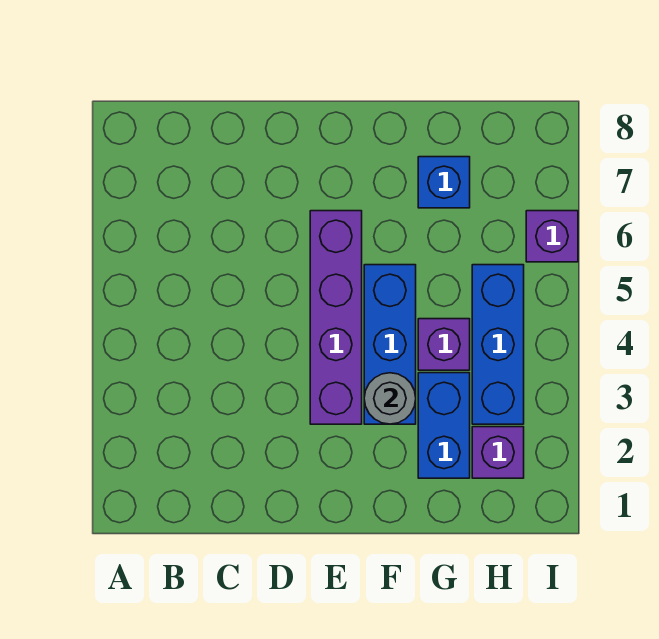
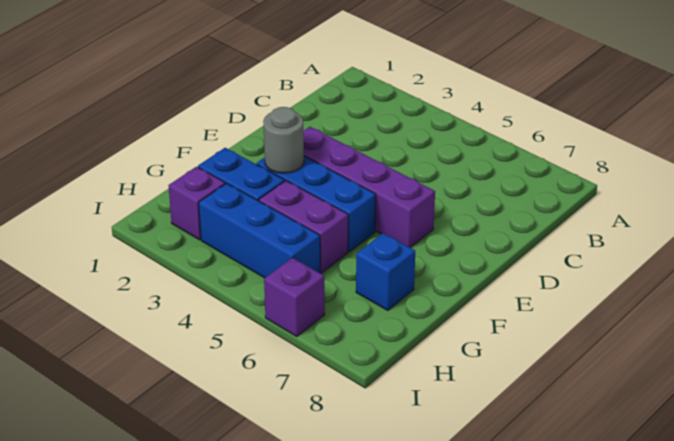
purple 1x1 brick [418,319,470,370] -> purple 1x2 brick [259,181,348,273]

